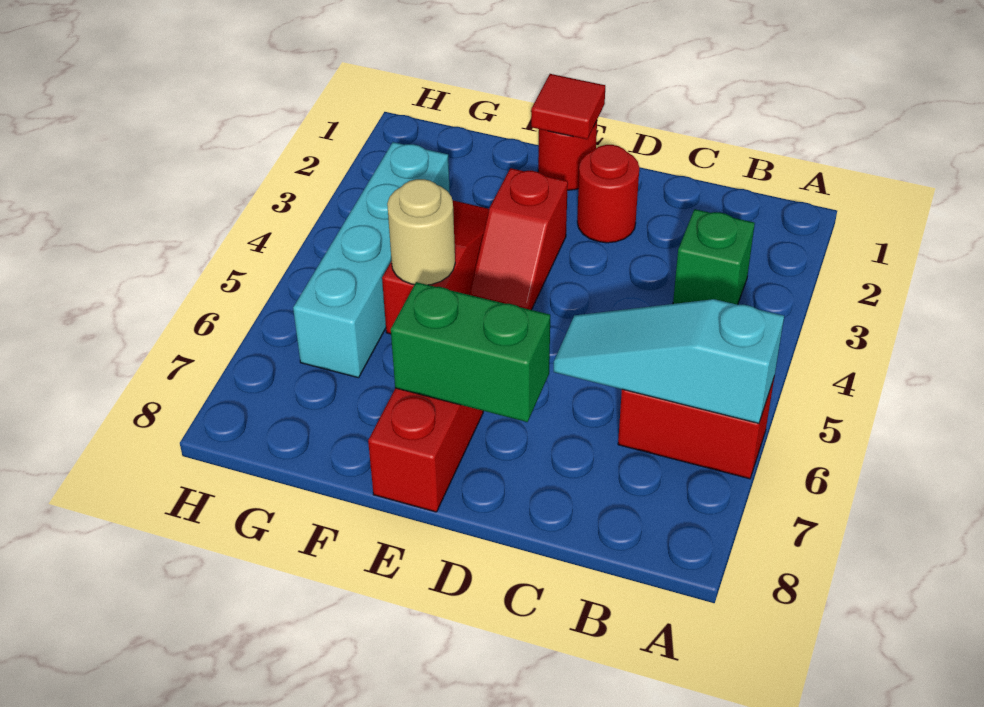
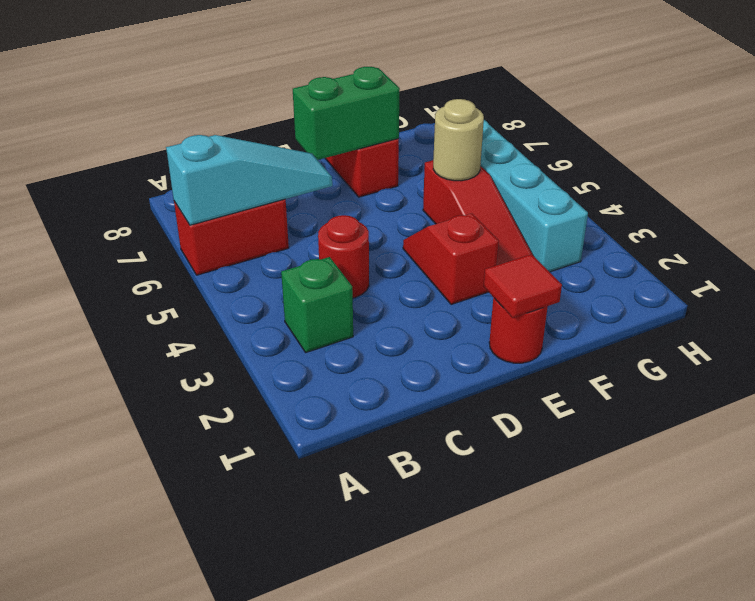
red 1x1 round brick [577,145,639,243] -> red 1x1 round brick moved to [318,215,369,298]

